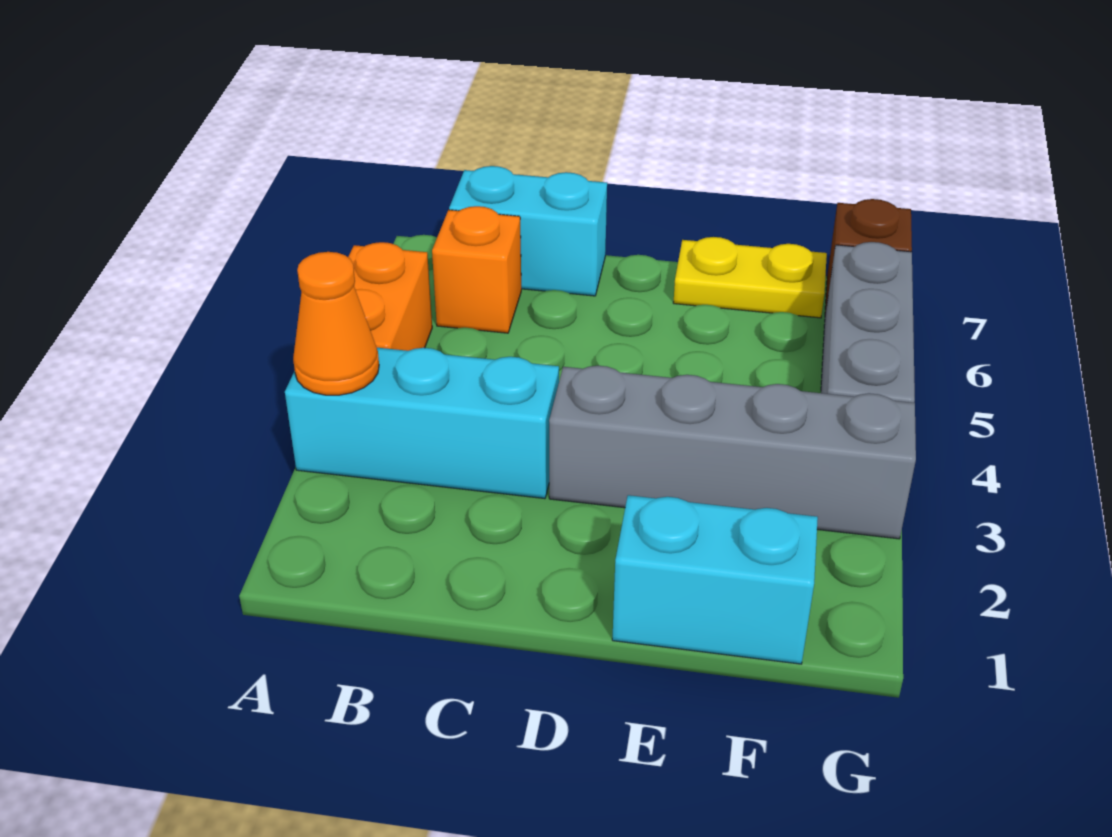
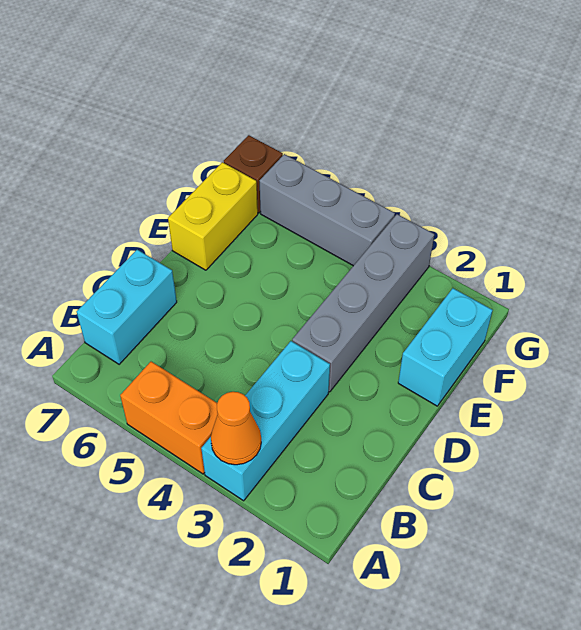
orange 1x1 brick [432,206,521,333] -> none
yellow 1x2 plate [673,237,827,318] -> yellow 1x2 brick [168,162,258,270]

